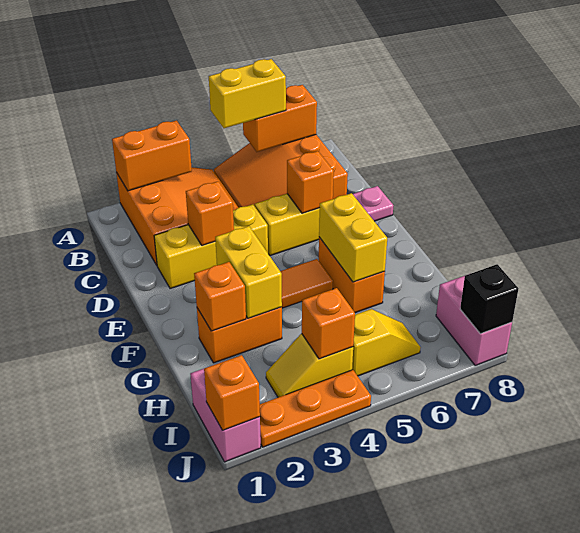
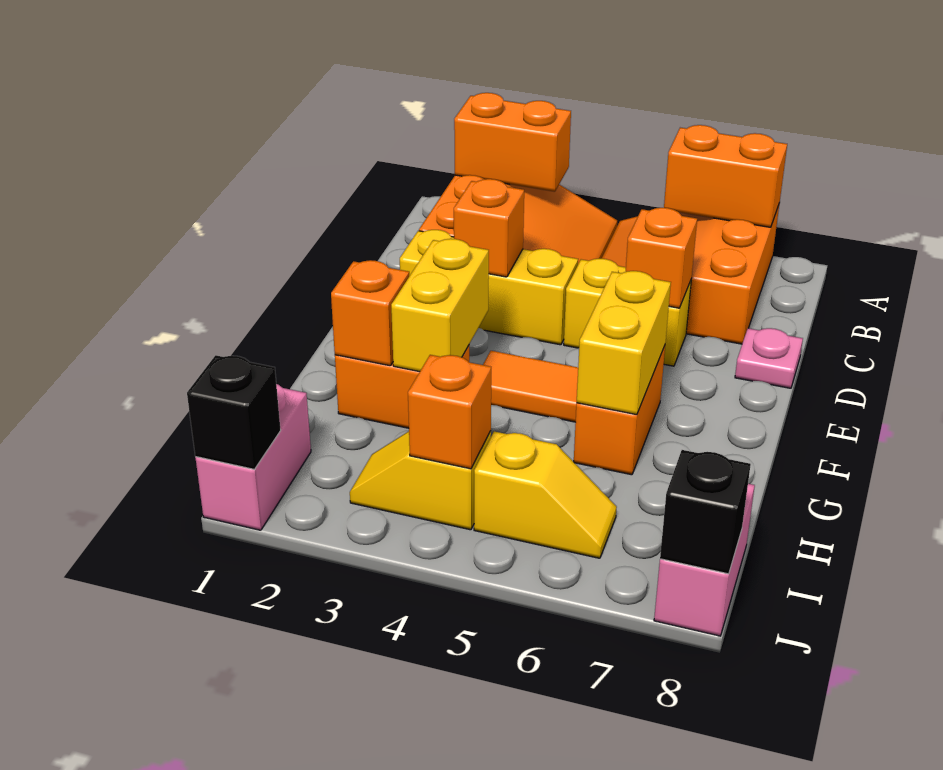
yellow 1x2 brick [209,59,286,128] -> none
orange 1x1 brick [204,355,260,430] -> black 1x1 brick [187,355,281,469]
orange 1x3 plate [260,370,371,447] -> none

